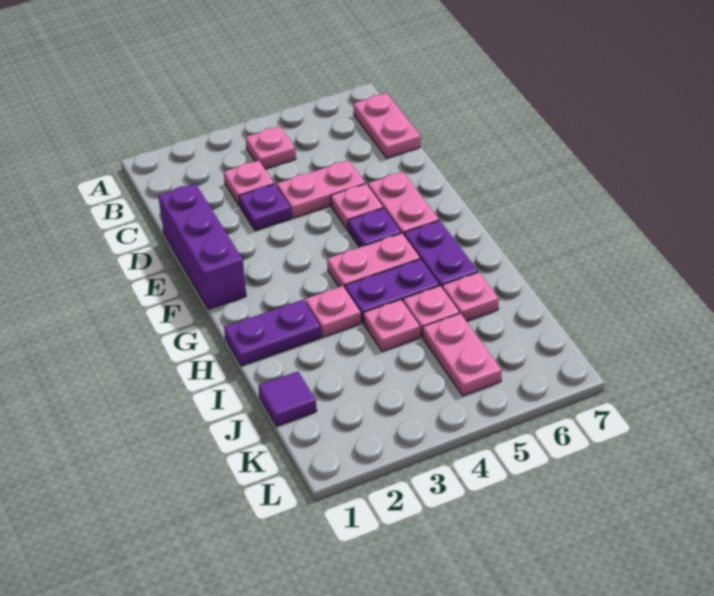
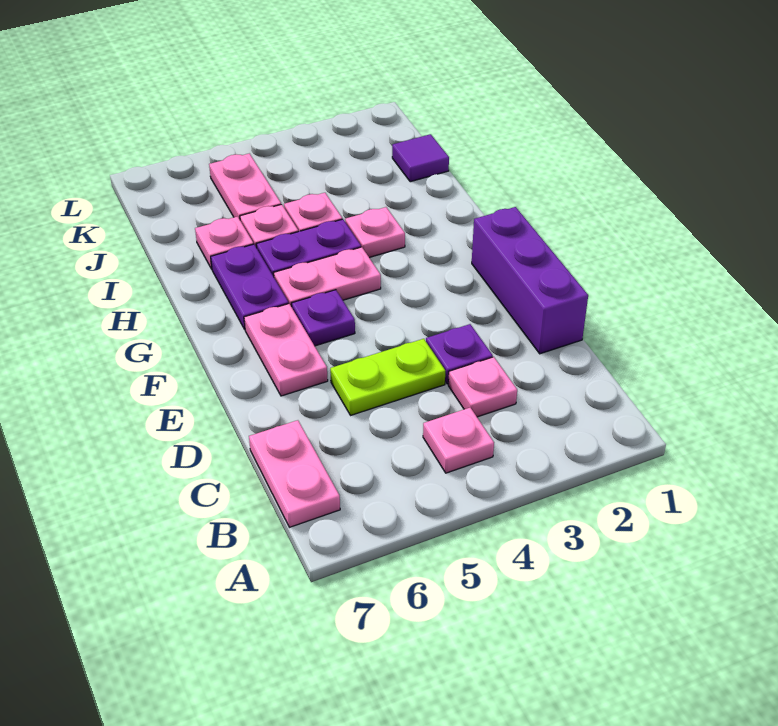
pink 1x2 plate [277,160,365,218] -> lime 1x2 plate [330,339,445,415]
pink 1x1 plate [331,184,383,230] -> none
purple 1x2 plate [224,300,321,366] -> none

